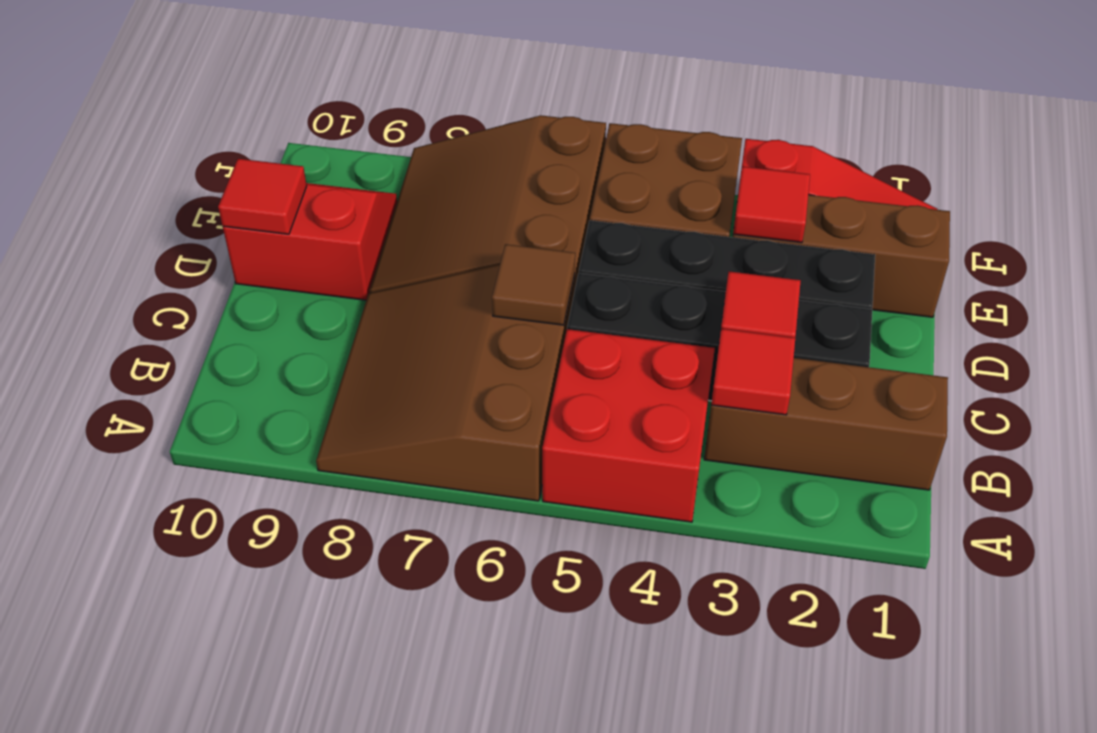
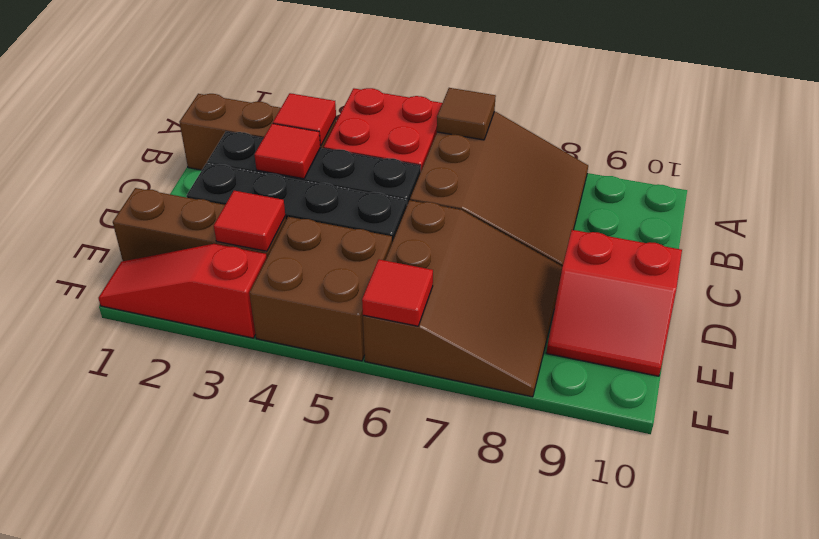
brown 1x1 tile [492,244,575,325] -> brown 1x1 tile moved to [437,88,496,140]
red 1x1 tile [218,159,307,234] -> red 1x1 tile moved to [362,259,433,326]

